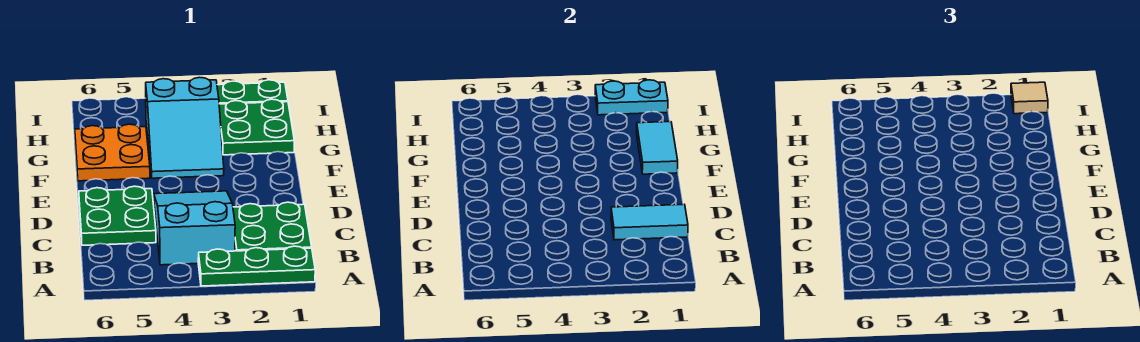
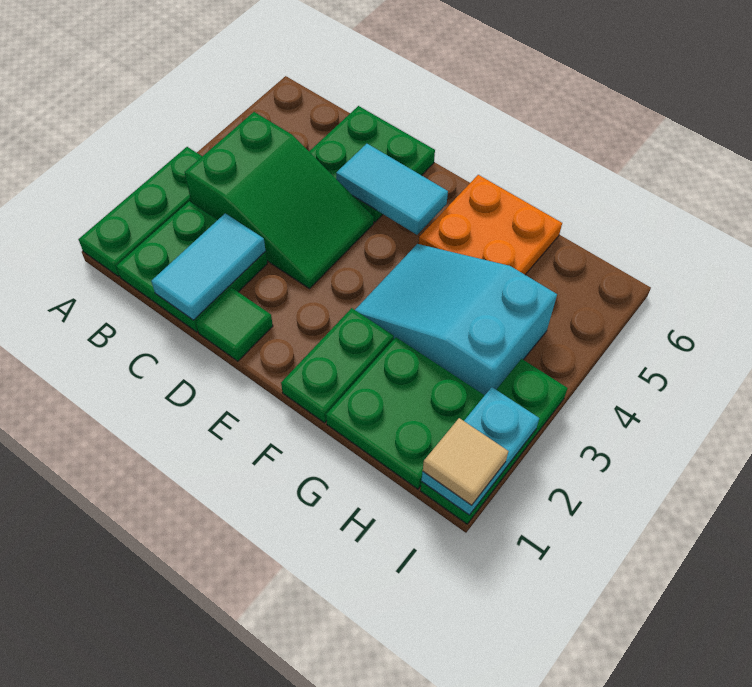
cyan 2x3 slope [154,191,235,265] -> green 2x3 slope [185,112,374,289]
none -> green 1x1 tile [196,288,273,361]
none -> green 1x2 plate [281,308,394,423]
cyan 1x2 tile [637,122,678,174] -> cyan 1x2 tile moved to [336,144,448,235]

